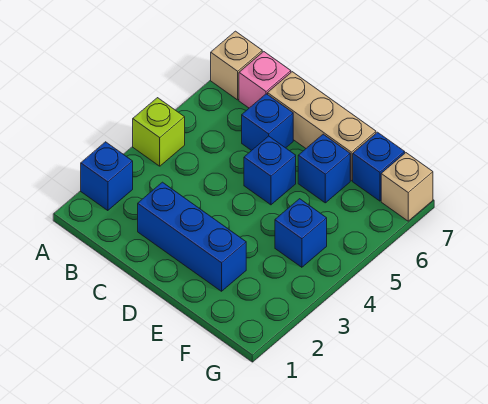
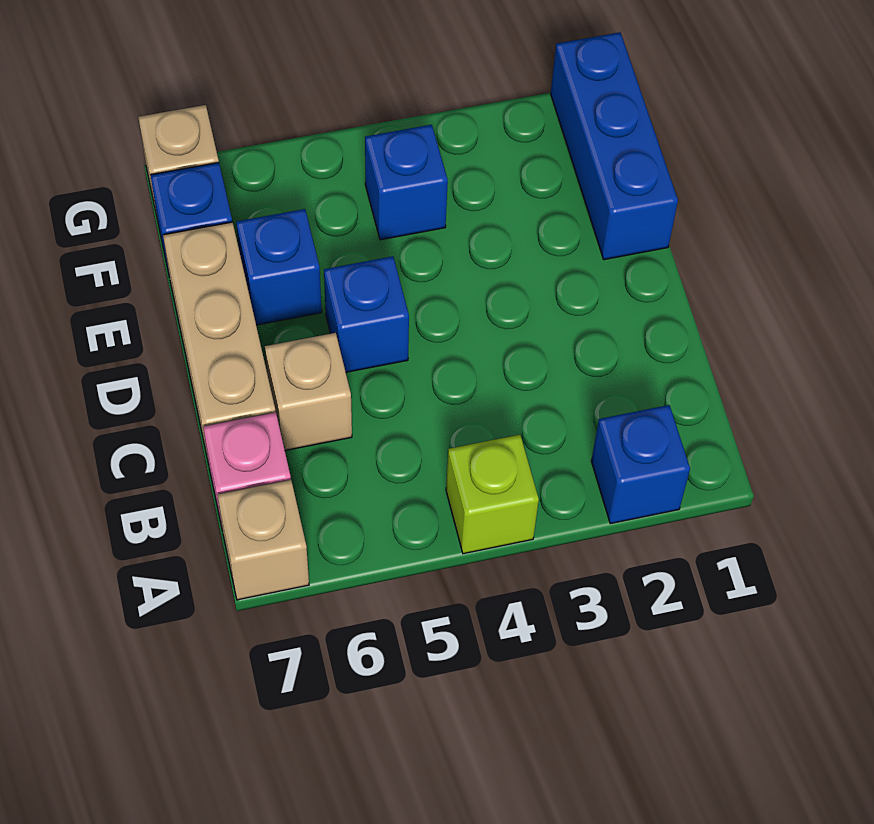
blue 1x3 brick [138,182,246,291] -> blue 1x3 brick moved to [551,32,678,260]
blue 1x1 brick [242,94,293,151] -> tan 1x1 brick [265,333,352,450]

